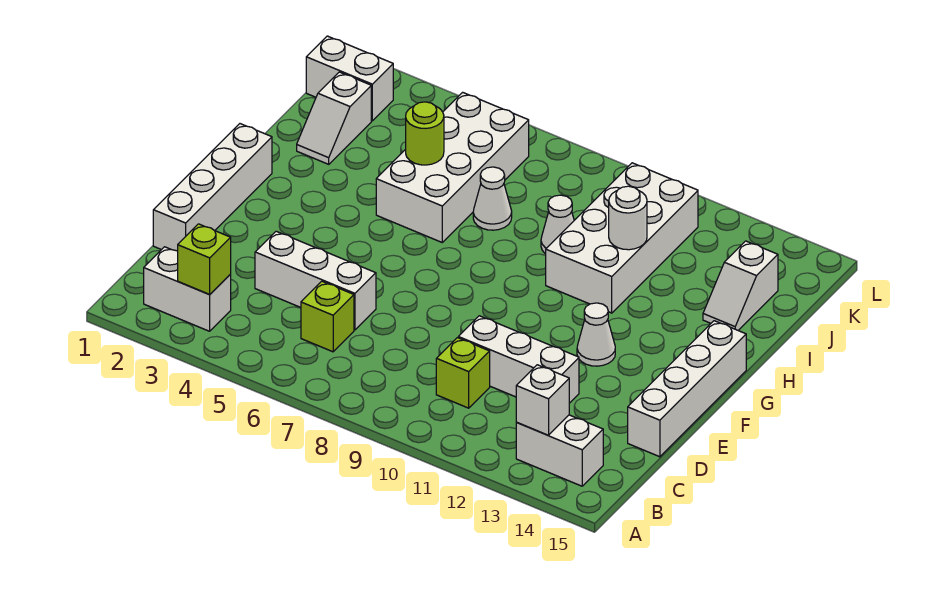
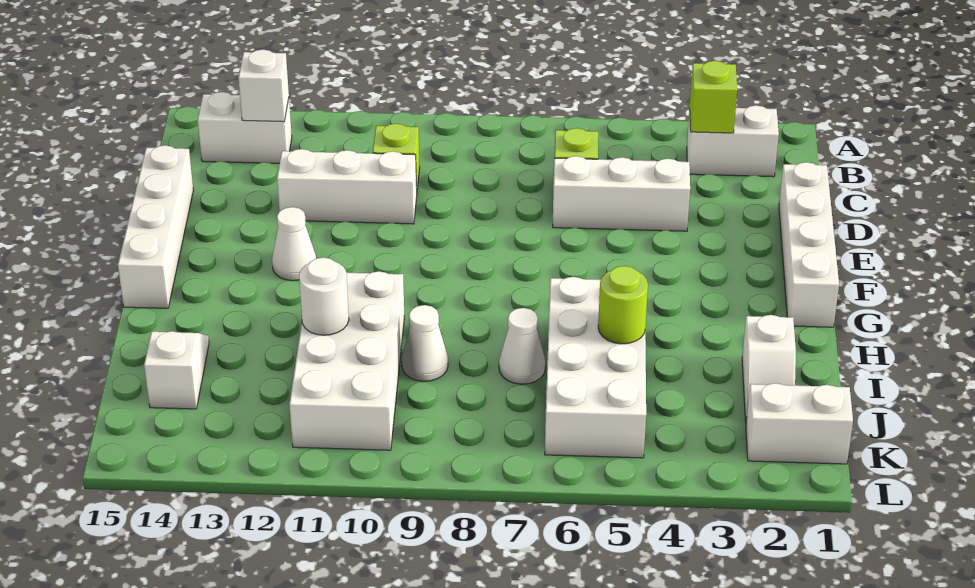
white 1x2 slope [297,72,371,164] -> white 1x2 slope turned to [742,315,796,422]

